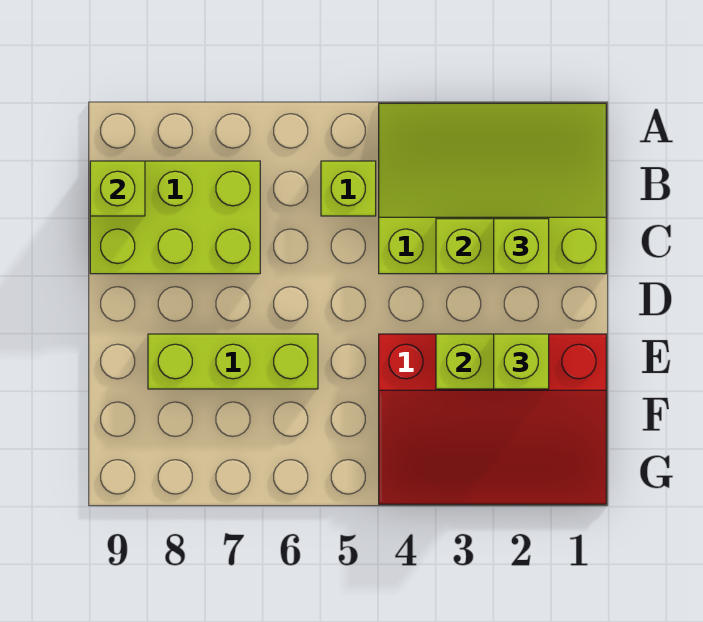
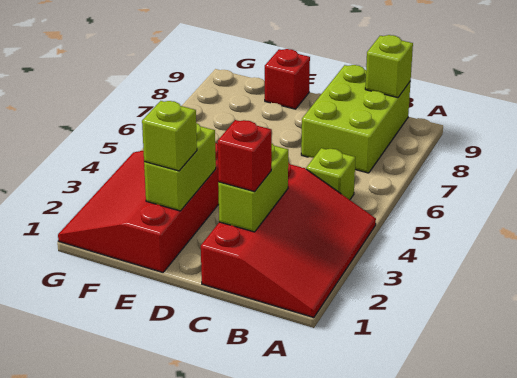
lime 3x4 slope [379,103,606,274] -> red 3x4 slope [201,162,376,318]
lime 1x1 brick [494,219,549,274] -> red 1x1 brick [218,120,272,192]
lime 1x3 brick [148,334,318,389] -> none
none -> red 1x1 brick [265,49,310,109]

